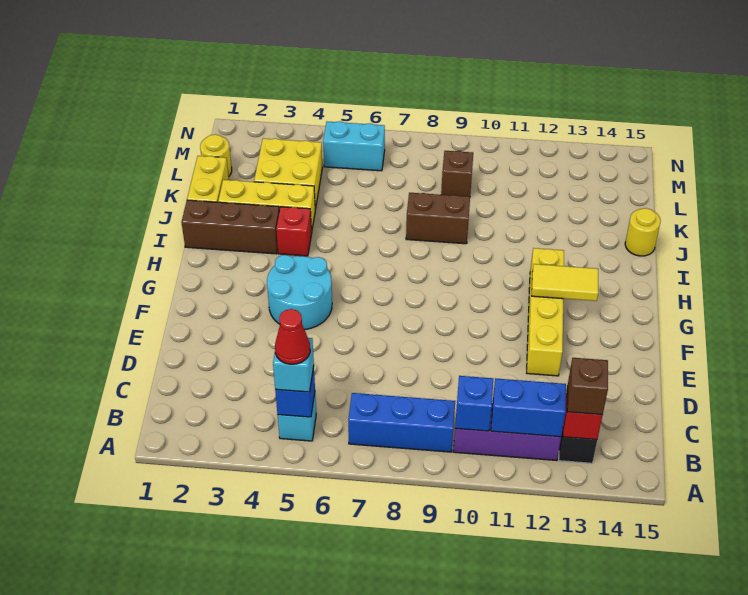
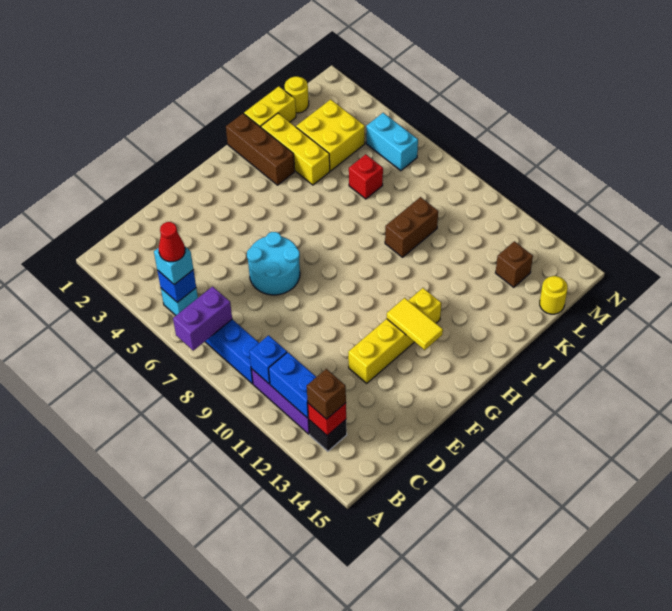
none -> purple 1x2 brick [173,287,232,351]
cyan 2x2 round brick [267,255,332,330] -> cyan 2x2 round brick moved to [247,232,300,295]
red 1x1 brick [276,207,312,256] -> red 1x1 brick moved to [349,154,383,199]
brown 1x2 brick [406,193,470,244] -> brown 1x2 brick turned to [385,197,438,257]
yellow 1x1 round brick [625,208,661,256] -> yellow 1x1 round brick moved to [540,276,568,314]
brown 1x1 brick [441,151,473,197] -> brown 1x1 brick moved to [496,241,533,287]

